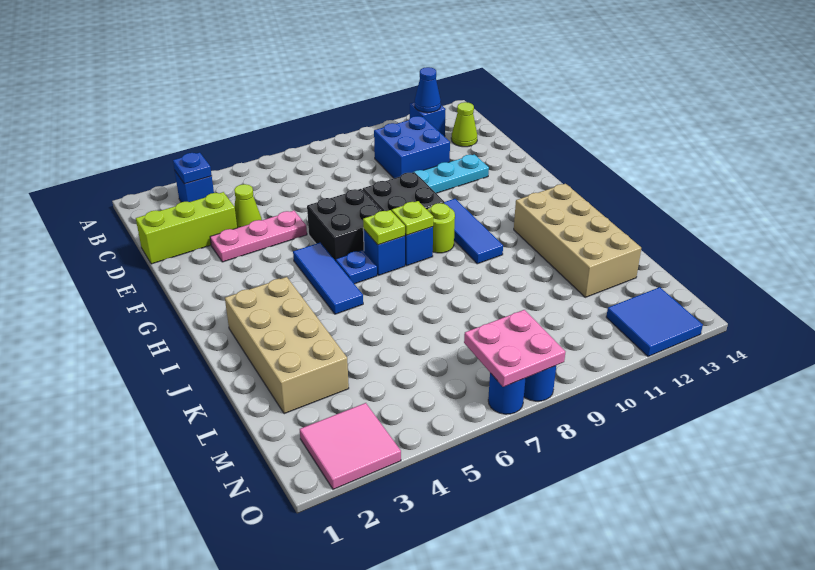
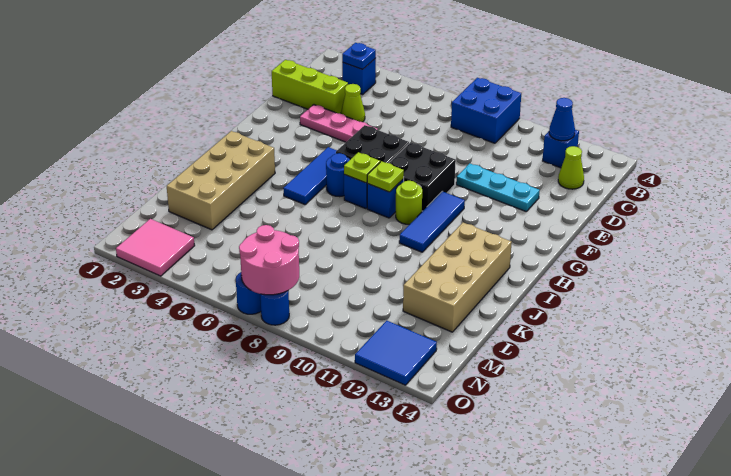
blue 2x2 brick [374,116,450,178] -> blue 2x2 brick moved to [451,78,521,143]
blue 1x1 plate [336,250,377,284] -> blue 1x1 round brick [326,153,350,197]
pink 2x2 plate [464,310,565,387] -> pink 2x2 round brick [239,225,299,295]

